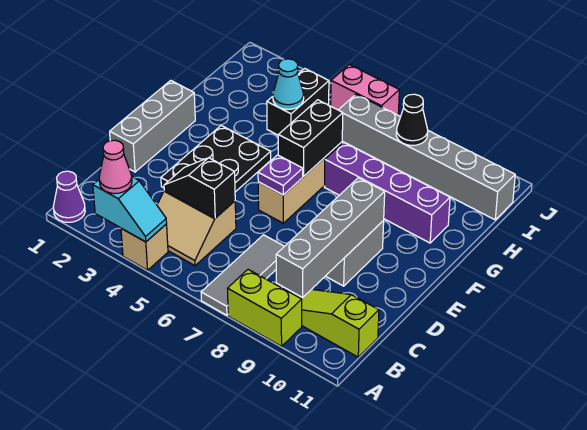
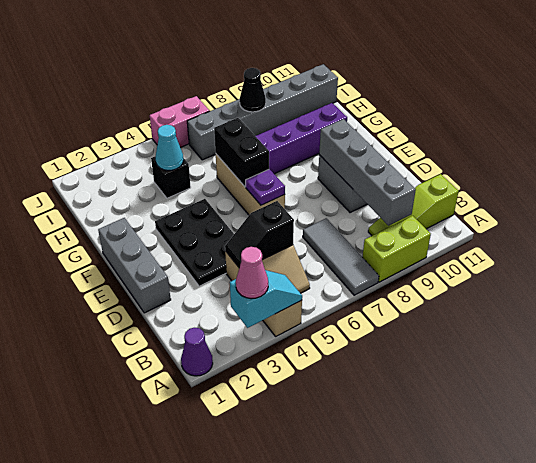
black 1x2 brick [267,69,329,135] -> black 1x1 brick [151,156,191,198]

